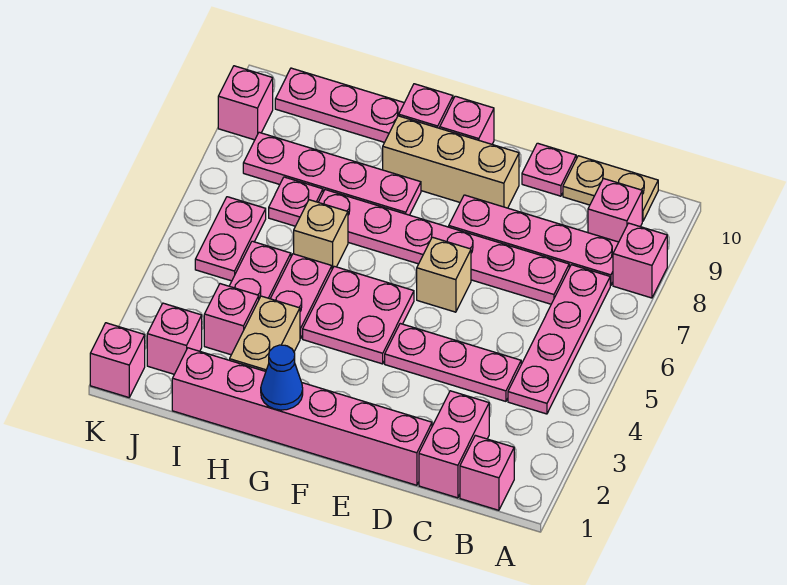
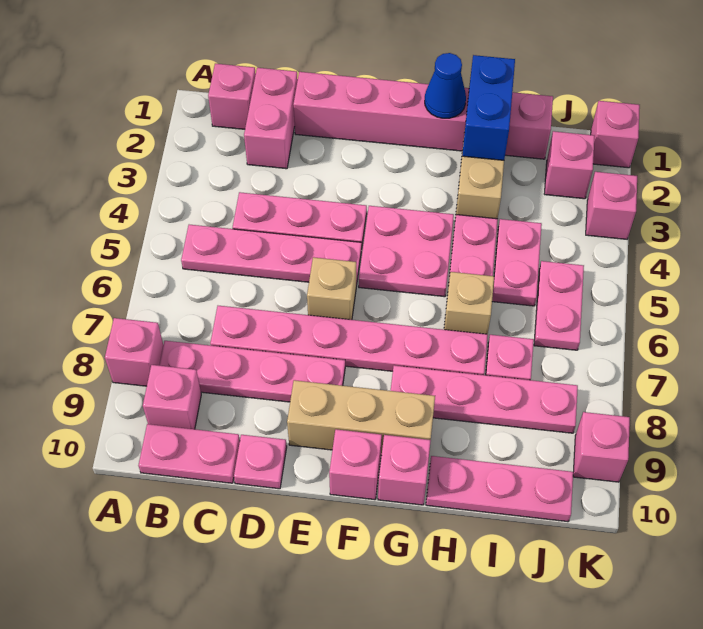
pink 1x4 plate [508,265,610,414] -> pink 1x4 plate turned to [181,225,362,287]
tan 1x2 plate [563,156,658,221] -> pink 1x2 plate [138,424,240,483]
none -> blue 1x2 brick [462,55,515,160]
pink 1x1 brick [204,284,259,355] -> pink 1x1 brick moved to [586,172,637,239]

